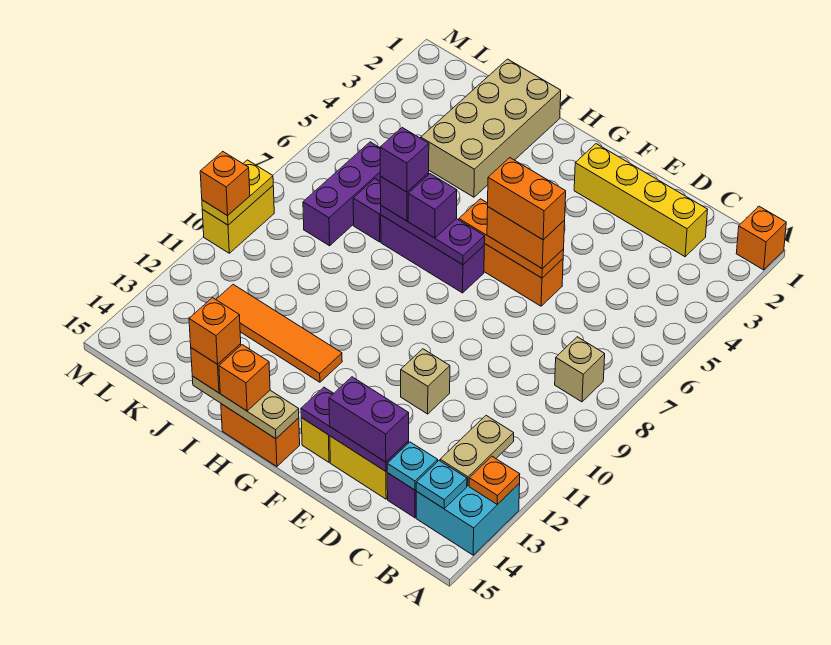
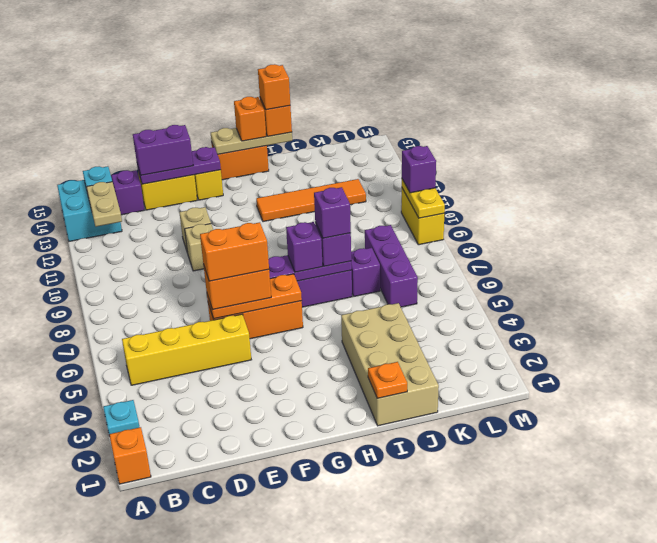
orange 1x1 plate [469,456,520,504] -> orange 1x1 plate moved to [368,362,407,398]
tan 1x1 brick [555,337,605,402] -> tan 1x1 brick moved to [185,224,213,271]
yellow 1x4 brick [574,144,708,257] -> yellow 1x4 brick moved to [122,314,251,385]
cyan 1x1 plate [387,442,438,490] -> cyan 1x1 plate moved to [103,400,139,434]
orange 1x1 brick [200,152,250,216] -> purple 1x1 brick [402,146,436,193]

